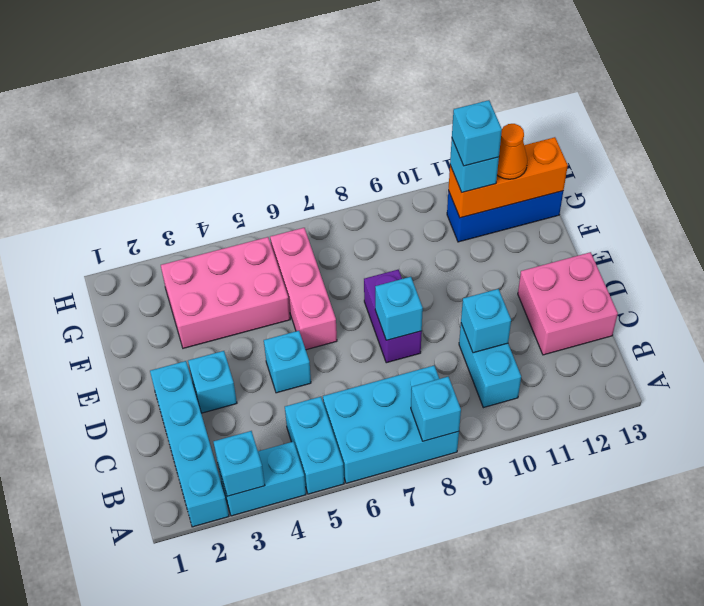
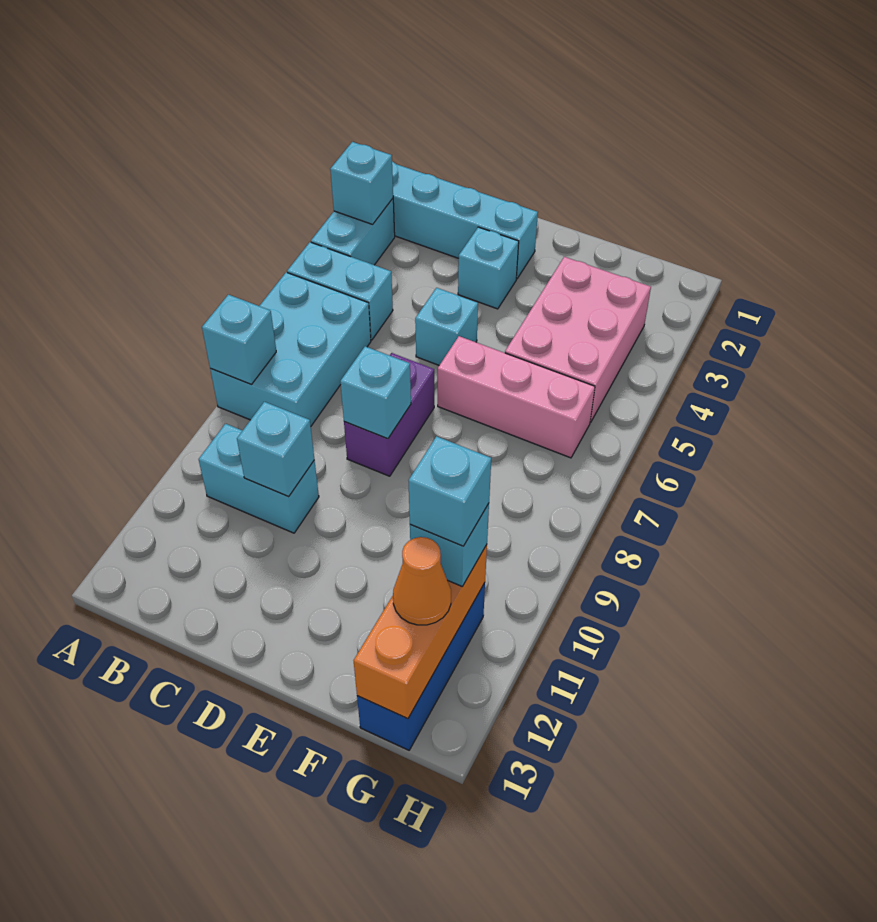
pink 2x2 brick [518,252,618,355] -> none
purple 1x2 brick [364,270,422,363] -> purple 1x2 brick turned to [344,353,434,476]

